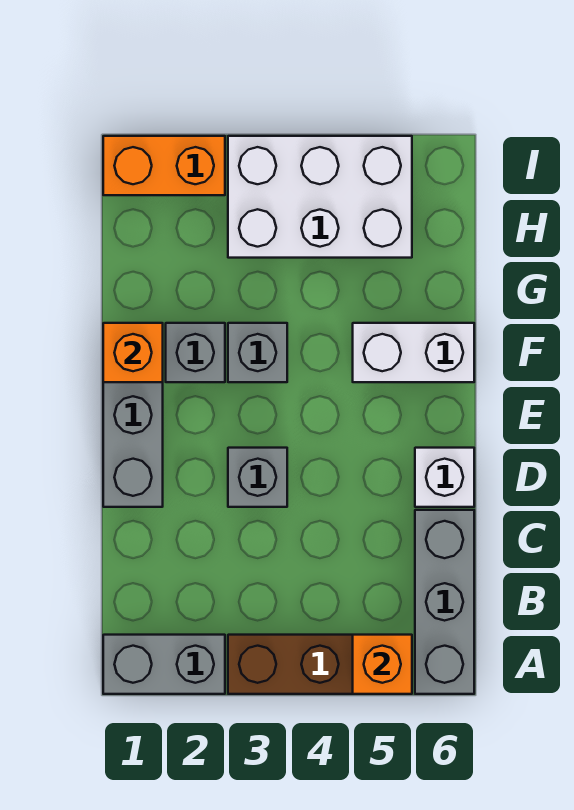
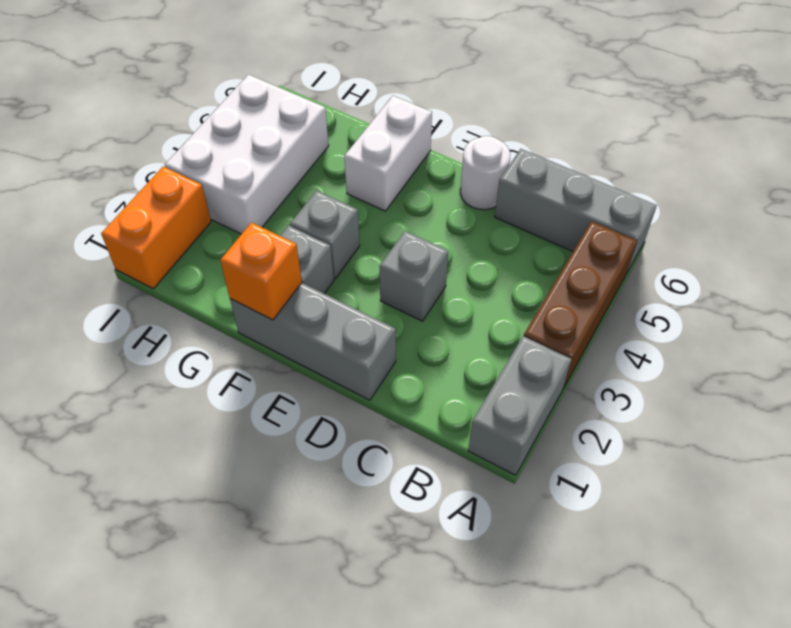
orange 1x1 brick [353,635,412,694] -> none
white 1x1 brick [415,448,474,507] -> white 1x1 round brick [460,136,510,210]

